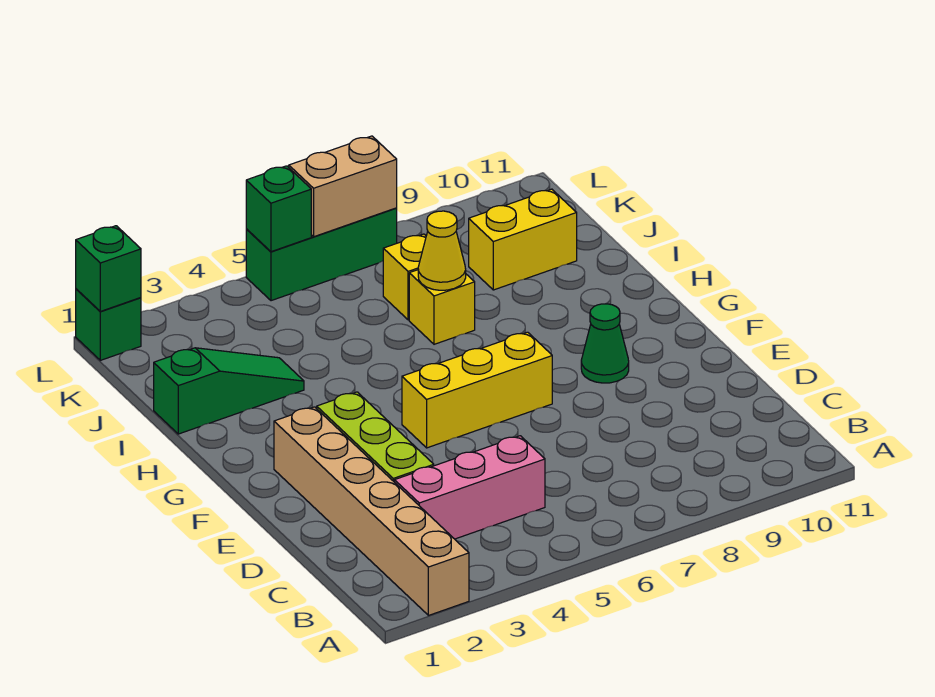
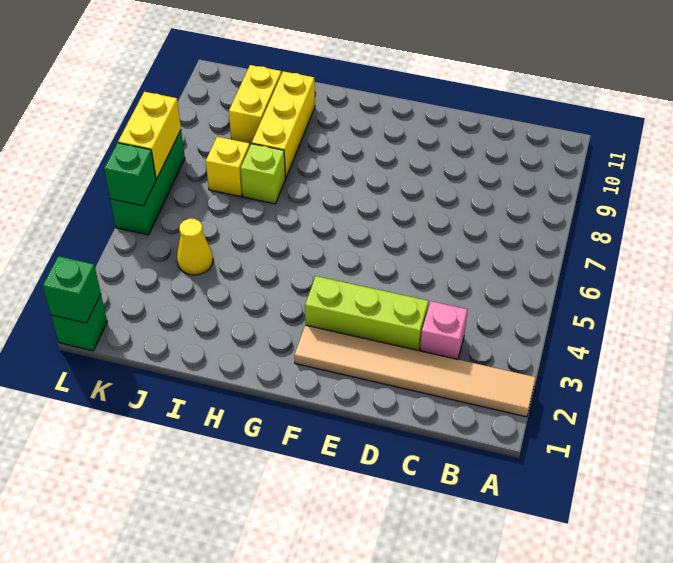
tan 1x6 brick [274,407,469,615] -> tan 1x6 tile [294,325,536,417]
pink 1x3 brick [394,436,545,539] -> pink 1x1 brick [420,301,468,359]
yellow 1x3 brick [402,332,552,448] -> yellow 1x3 brick moved to [252,71,315,178]
green 1x1 cone [581,304,629,383] -> none
green 1x3 slope [154,348,304,434] -> none
yellow 1x1 brick [409,270,475,344] -> lime 1x1 brick [241,144,285,204]
yellow 1x1 cone [418,211,466,290] -> yellow 1x1 cone moved to [177,219,213,275]
tan 1x2 brick [289,136,397,237] -> yellow 1x2 brick [118,92,181,179]

